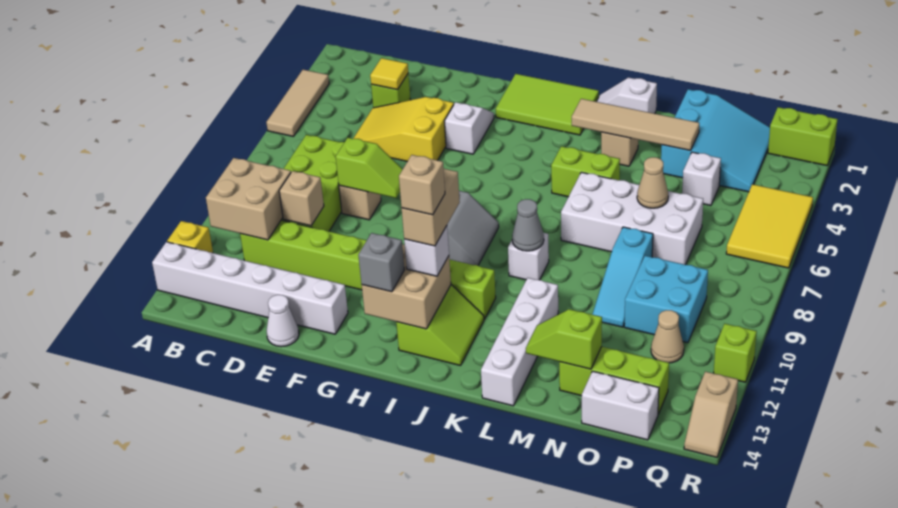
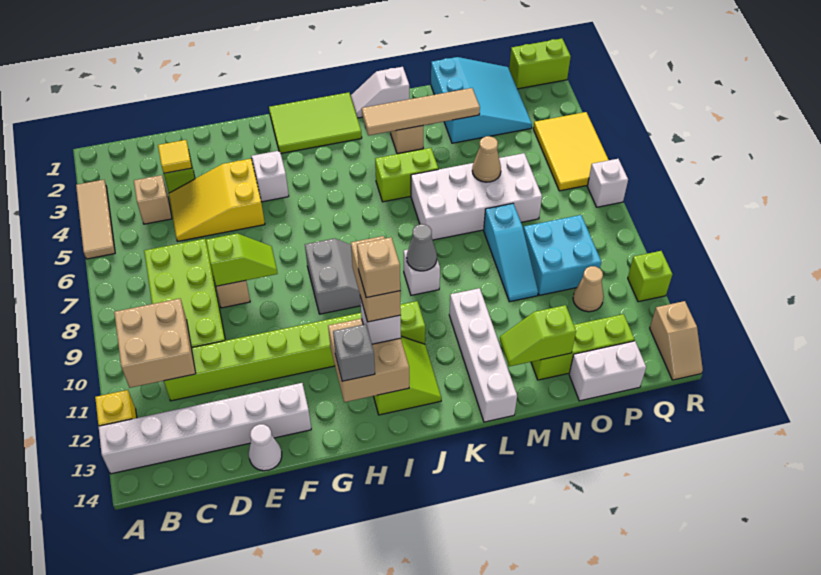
tan 1x1 brick [279,171,324,226] -> tan 1x1 brick moved to [134,175,172,224]
white 1x1 brick [682,152,721,206] -> white 1x1 brick moved to [587,159,628,207]

